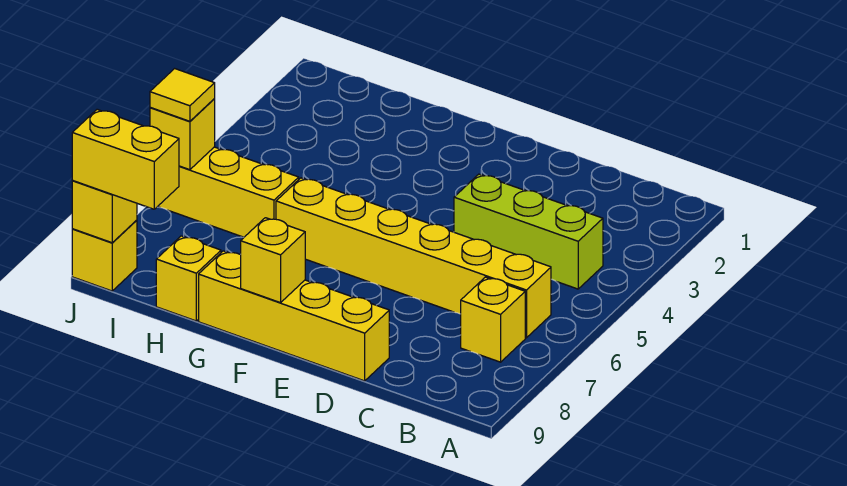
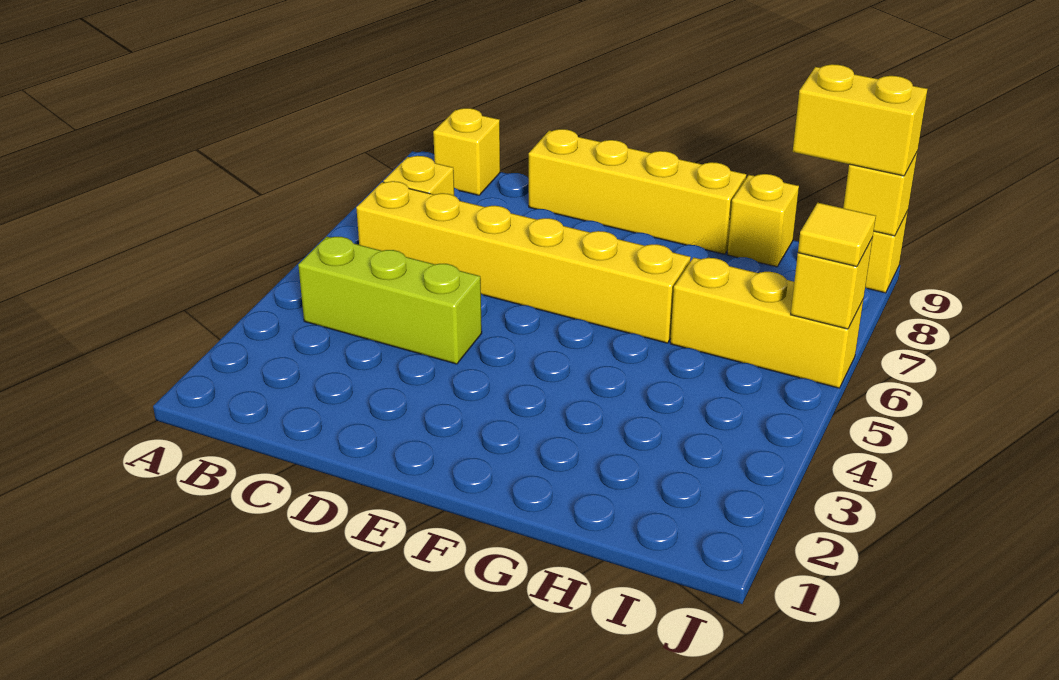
yellow 1x1 brick [240,218,305,303] -> yellow 1x1 brick moved to [433,108,500,195]

